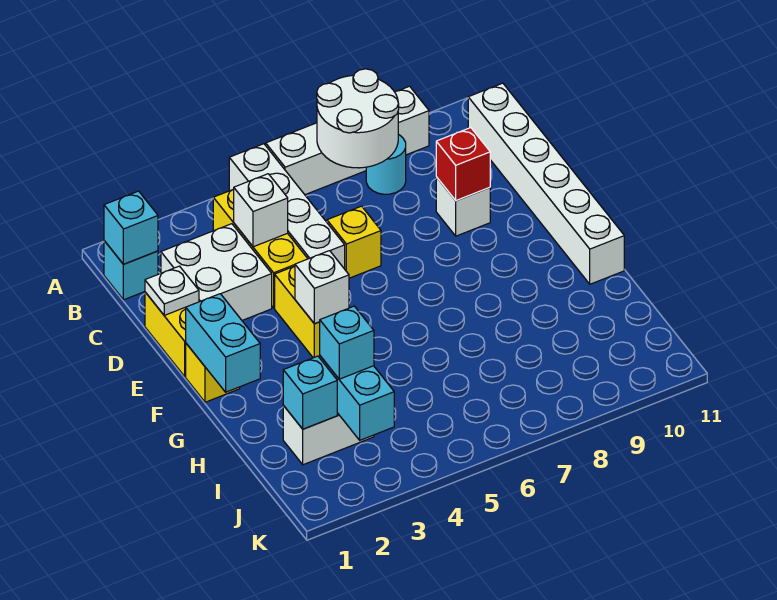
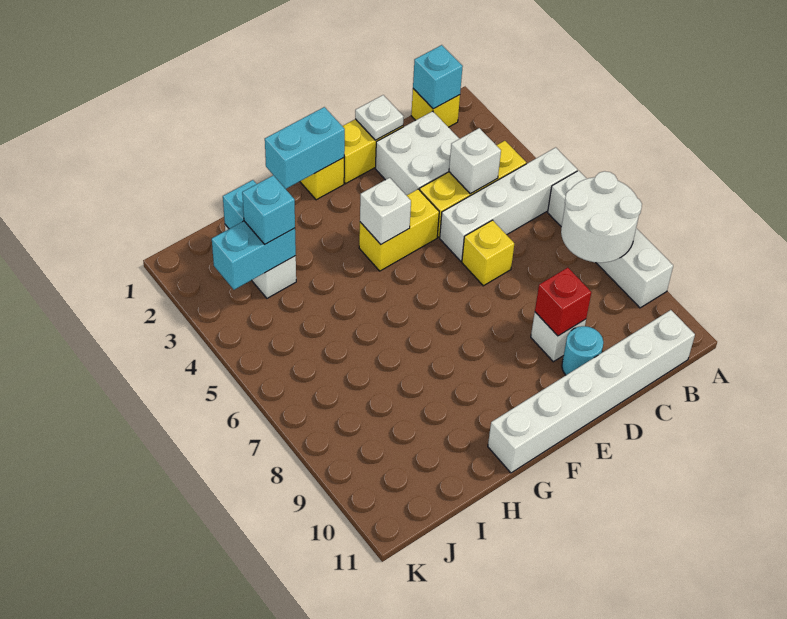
cyan 1x1 brick [104,241,158,300] -> yellow 1x1 brick [411,89,460,127]
cyan 1x1 round brick [366,134,406,194] -> cyan 1x1 round brick moved to [562,326,603,375]

